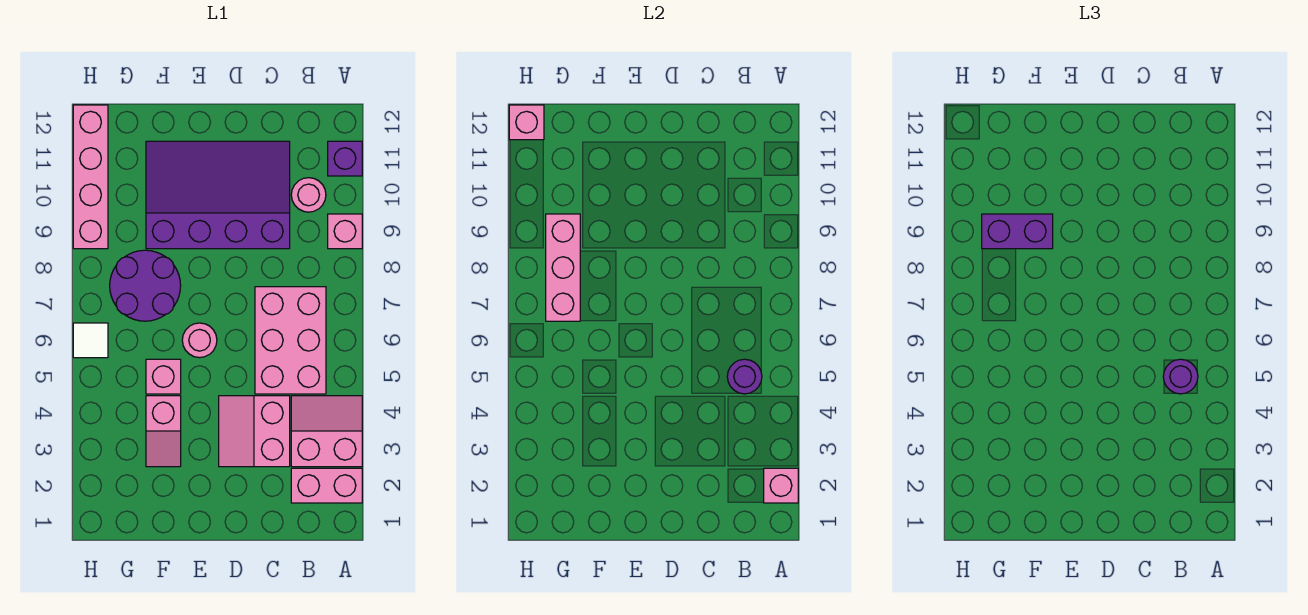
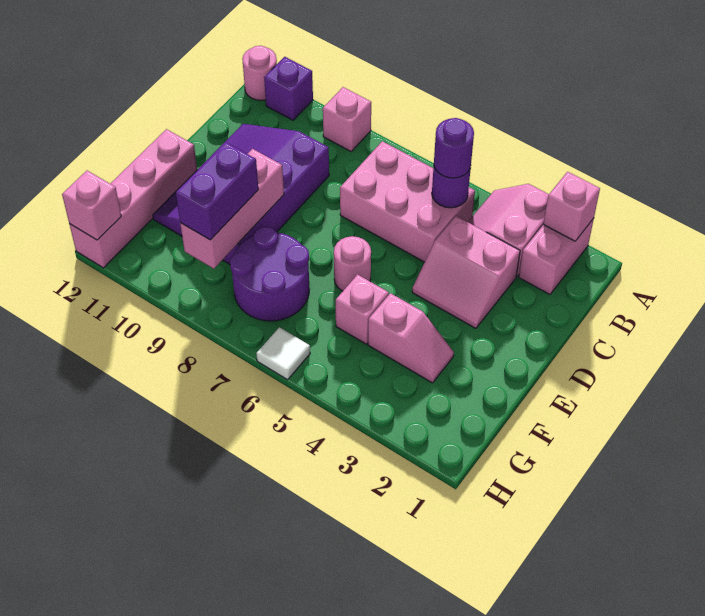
pink 1x1 round brick [291,178,326,212] -> pink 1x1 round brick moved to [242,46,277,100]
pink 1x3 brick [546,214,580,321] -> pink 1x3 brick turned to [180,149,284,269]
pink 1x4 brick [73,105,108,249] -> pink 1x4 brick turned to [69,129,197,268]

